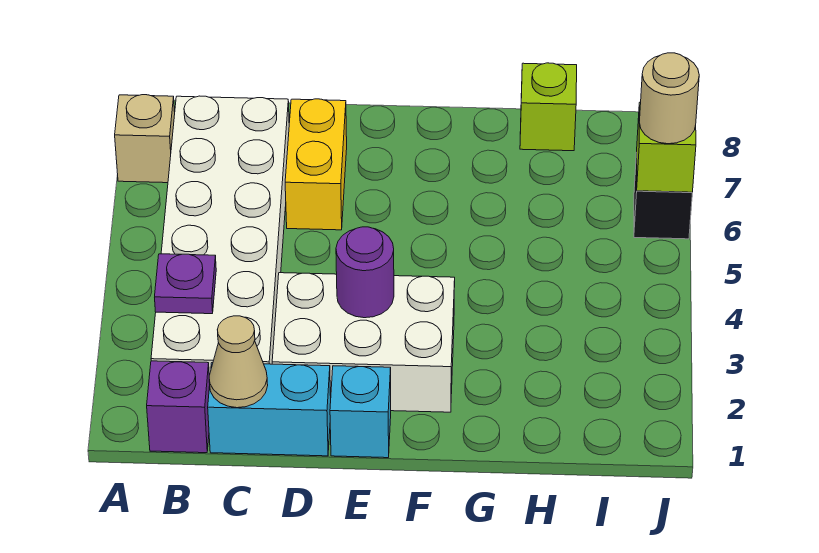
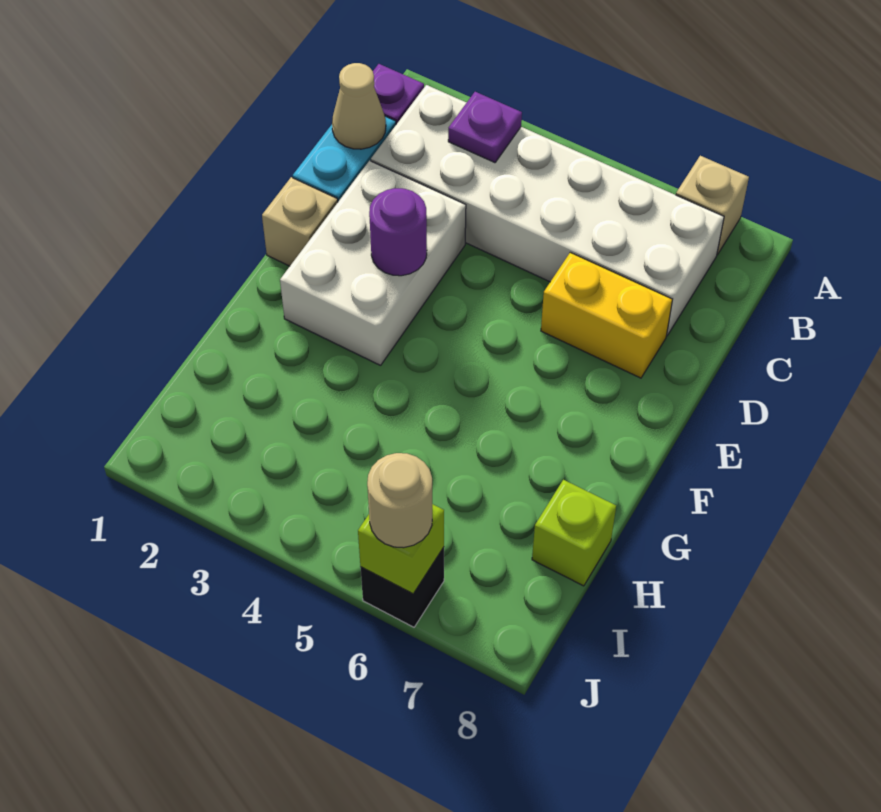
cyan 1x1 brick [330,366,391,458] -> tan 1x1 brick [262,177,338,266]

